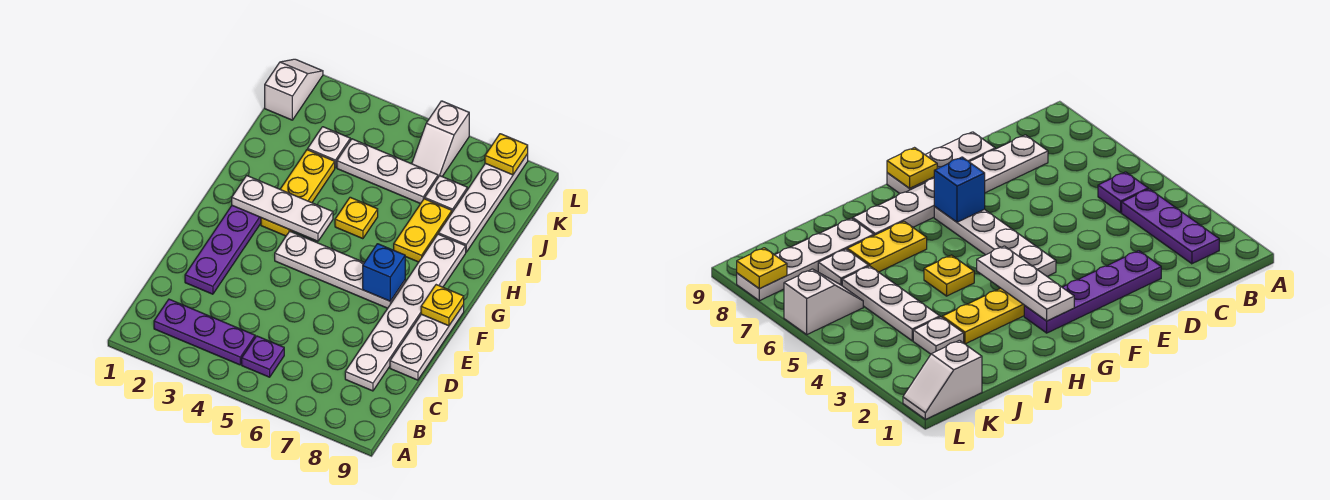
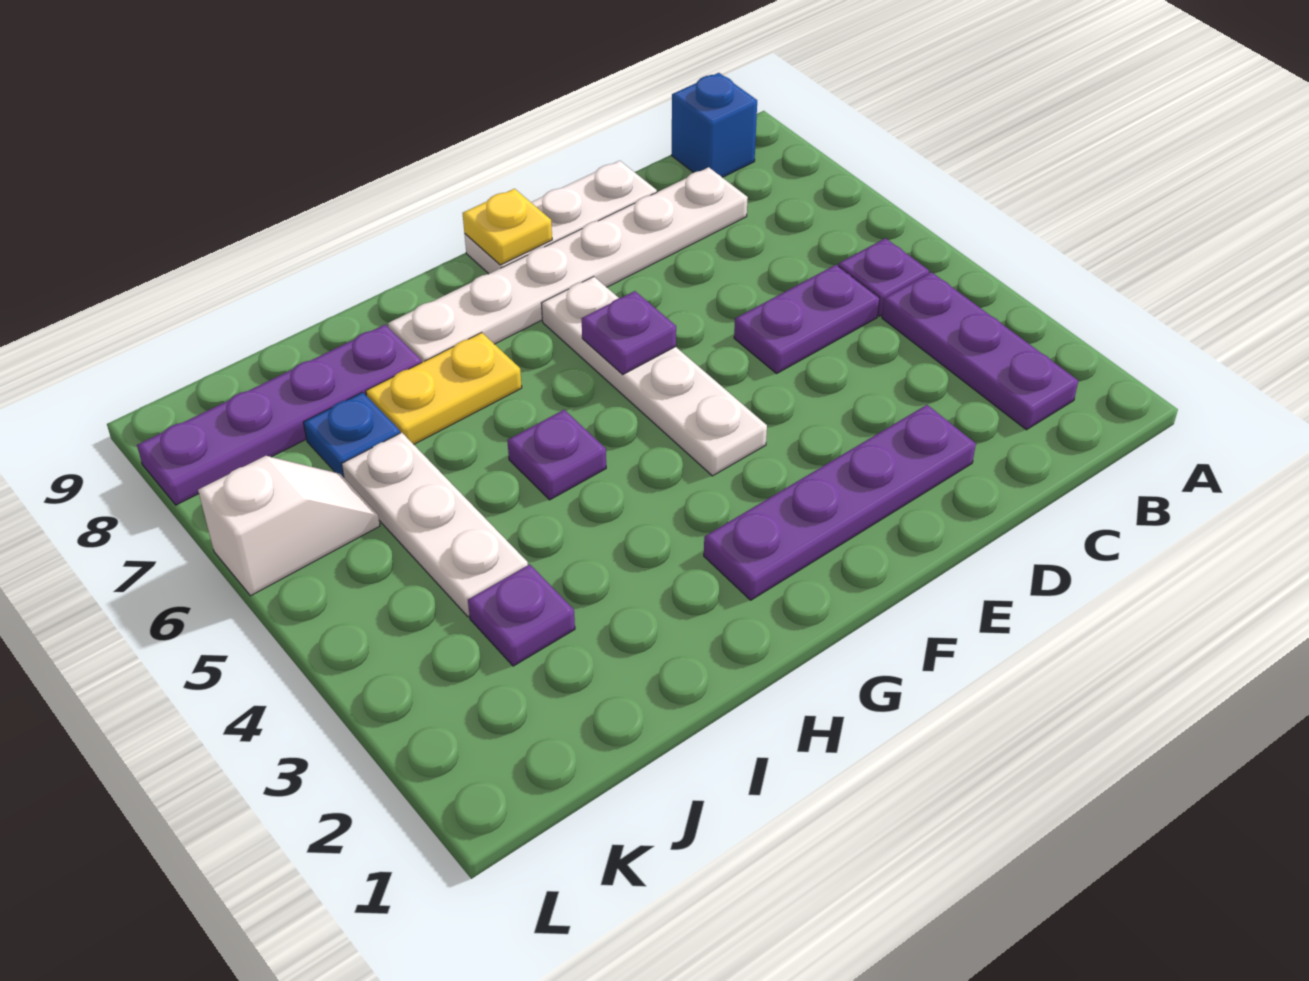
none -> purple 1x2 plate [734,265,879,373]
none -> purple 1x1 plate [582,291,676,374]
blue 1x1 brick [363,244,405,301] -> blue 1x1 brick moved to [672,73,757,177]
white 1x3 plate [232,176,333,241] -> none
yellow 1x3 plate [261,150,335,236] -> none
yellow 1x1 plate [335,197,378,239] -> purple 1x1 plate [507,410,606,500]
white 1x4 plate [438,154,528,252] -> purple 1x4 plate [137,325,422,505]
white 1x1 plate [308,127,350,168] -> purple 1x1 plate [468,564,575,666]
white 1x1 plate [425,176,467,212] -> blue 1x1 plate [303,392,400,477]
white 1x2 slope [265,59,323,120] -> none
yellow 1x1 plate [485,134,528,175] -> none

